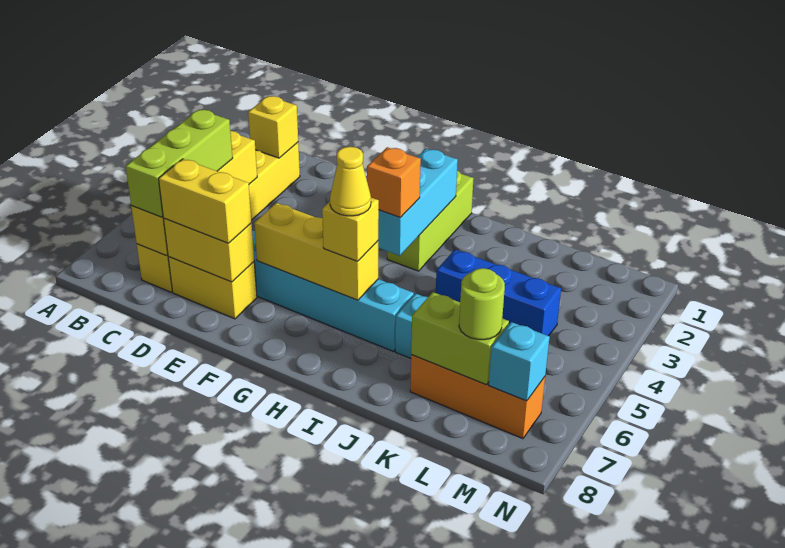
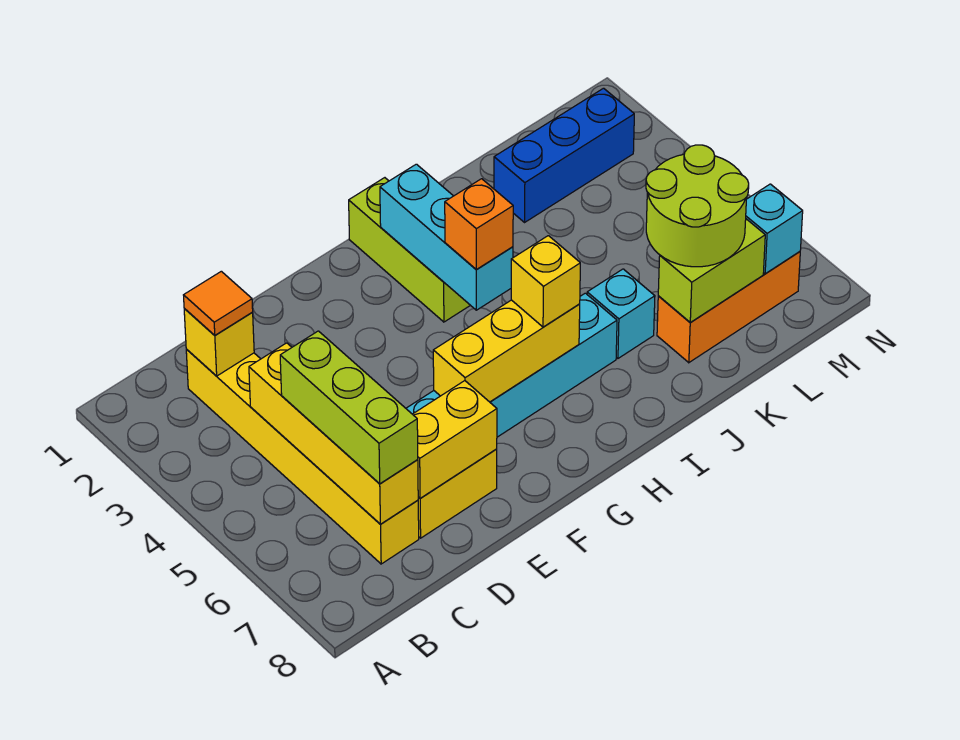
none -> orange 1x1 tile [184,271,253,335]
yellow 1x2 brick [159,159,252,243] -> none
yellow 1x1 cone [330,147,371,216] -> none
blue 1x3 brick [436,250,561,336] -> blue 1x3 brick moved to [494,88,634,222]
lime 1x1 round brick [459,268,505,340] -> lime 2x2 round brick [646,145,749,267]

